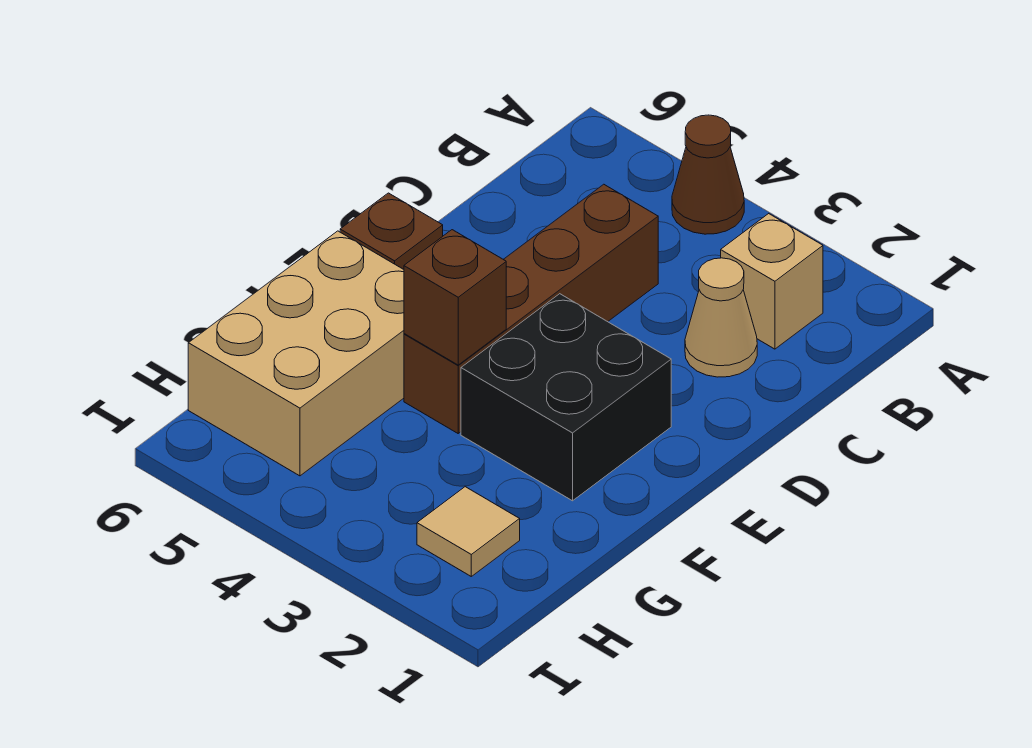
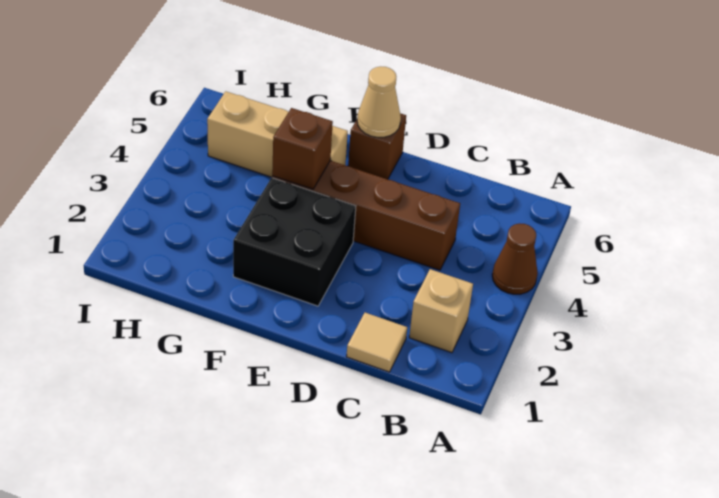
tan 1x1 cone [685,258,757,377] -> tan 1x1 cone moved to [357,67,401,137]
tan 2x3 brick [188,231,404,476] -> tan 1x3 brick [207,91,348,177]
tan 1x1 tile [417,487,520,576] -> tan 1x1 tile moved to [346,313,407,372]

